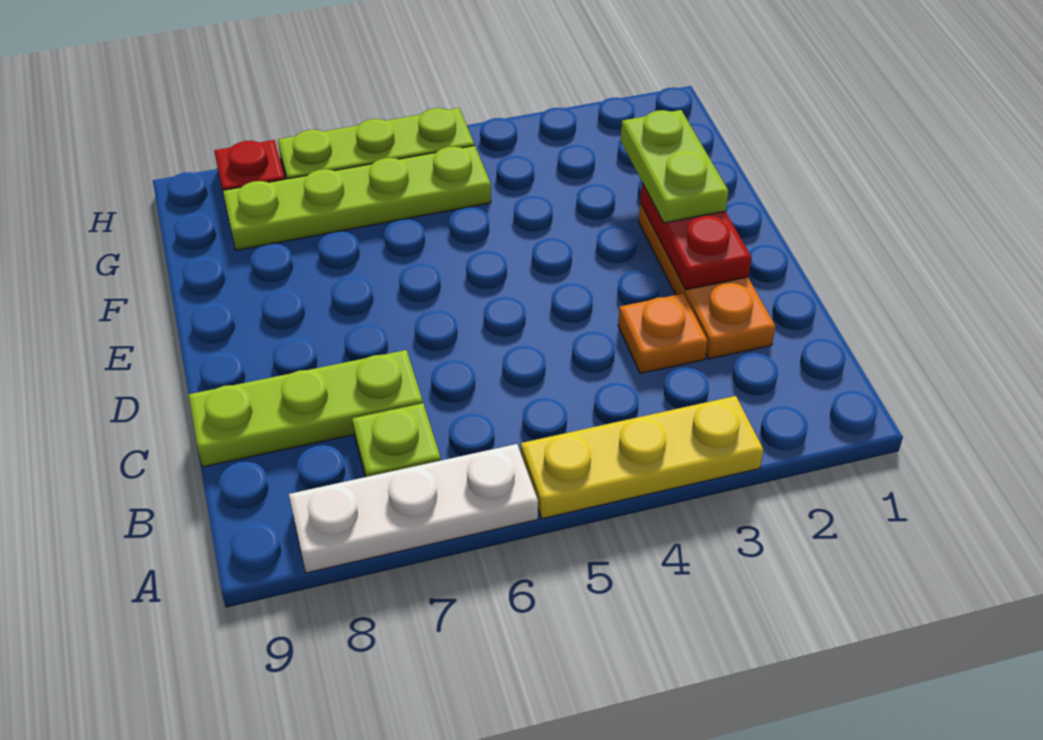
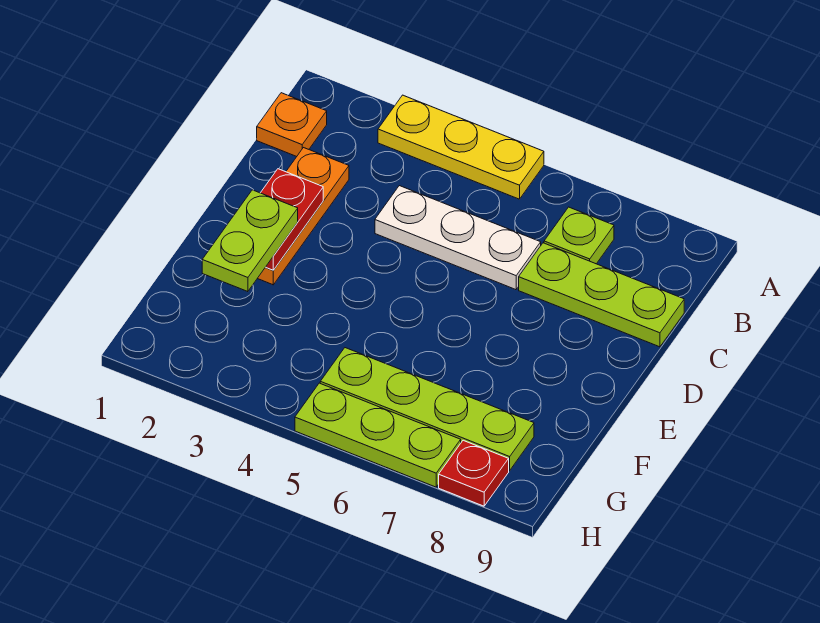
white 1x3 plate [289,444,538,573] -> white 1x3 plate moved to [375,186,541,290]
orange 1x1 plate [618,294,708,373] -> orange 1x1 plate moved to [257,93,327,157]

